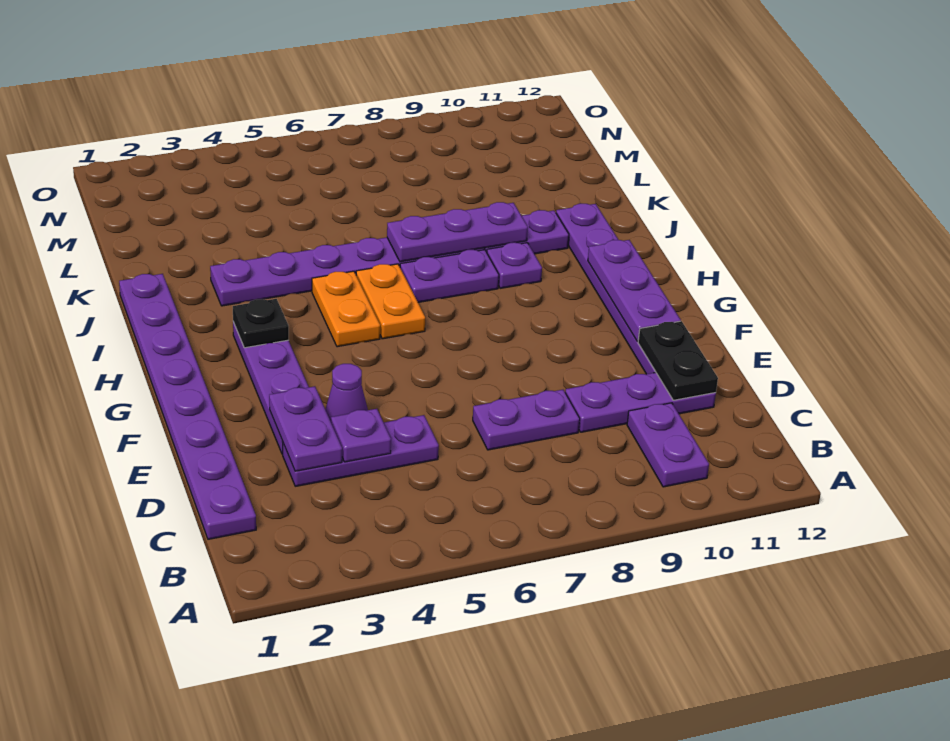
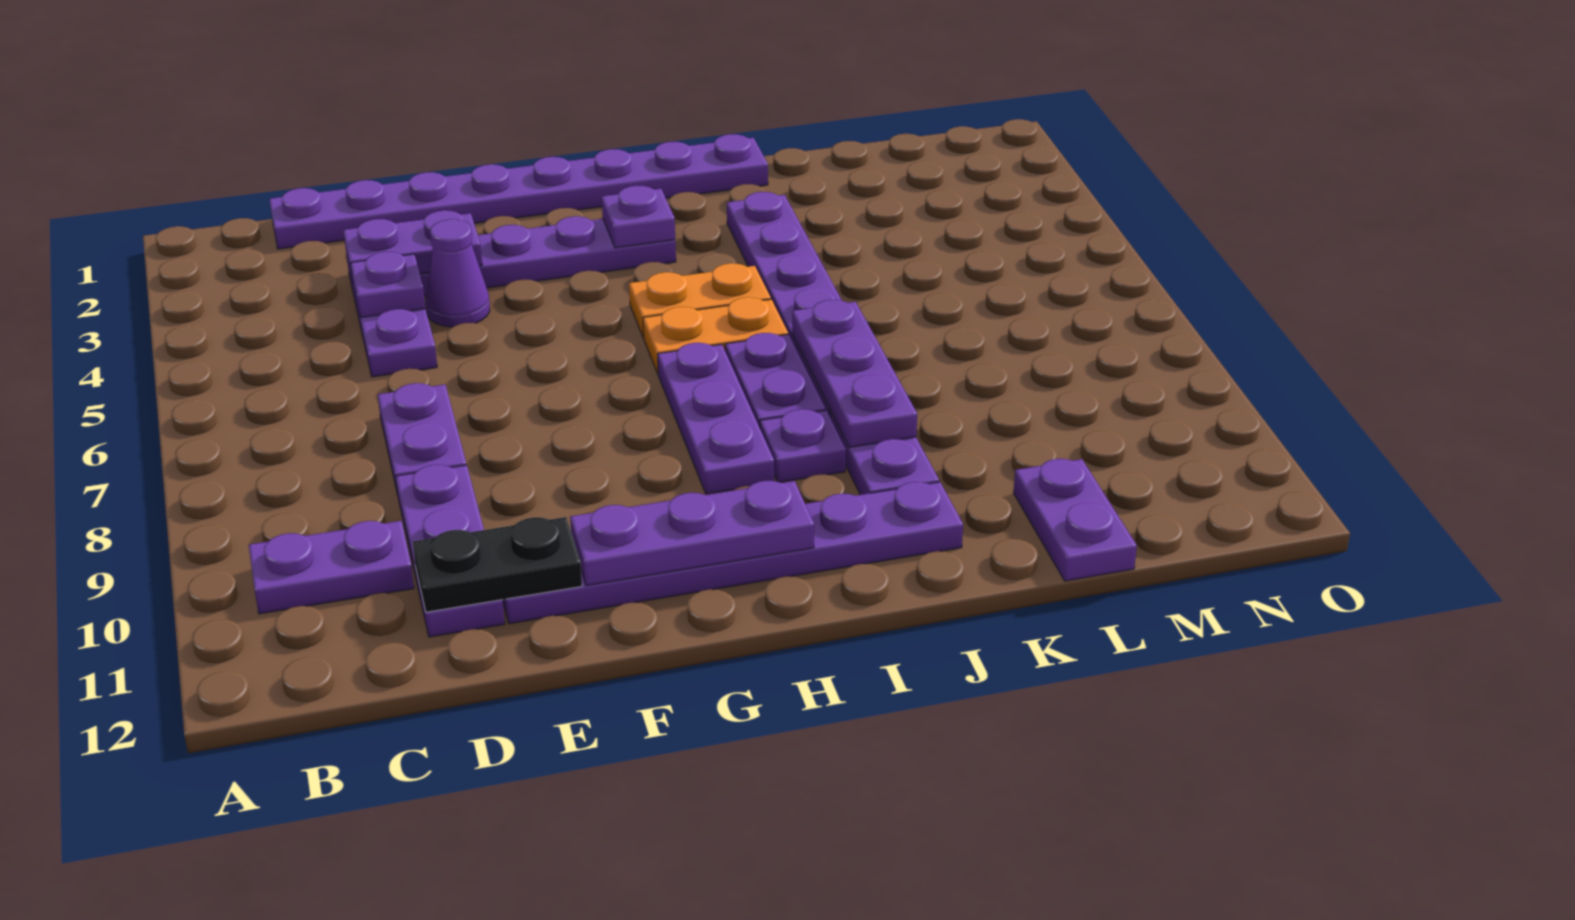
black 1x1 plate [233,299,289,348] -> purple 1x1 plate [602,185,675,248]
none -> purple 1x3 plate [658,343,774,494]
none -> purple 1x2 plate [1013,459,1137,581]

